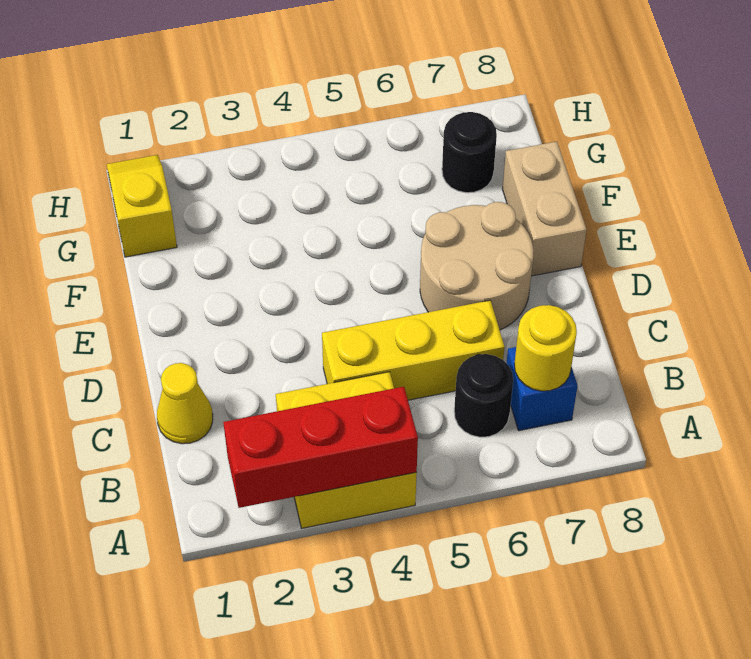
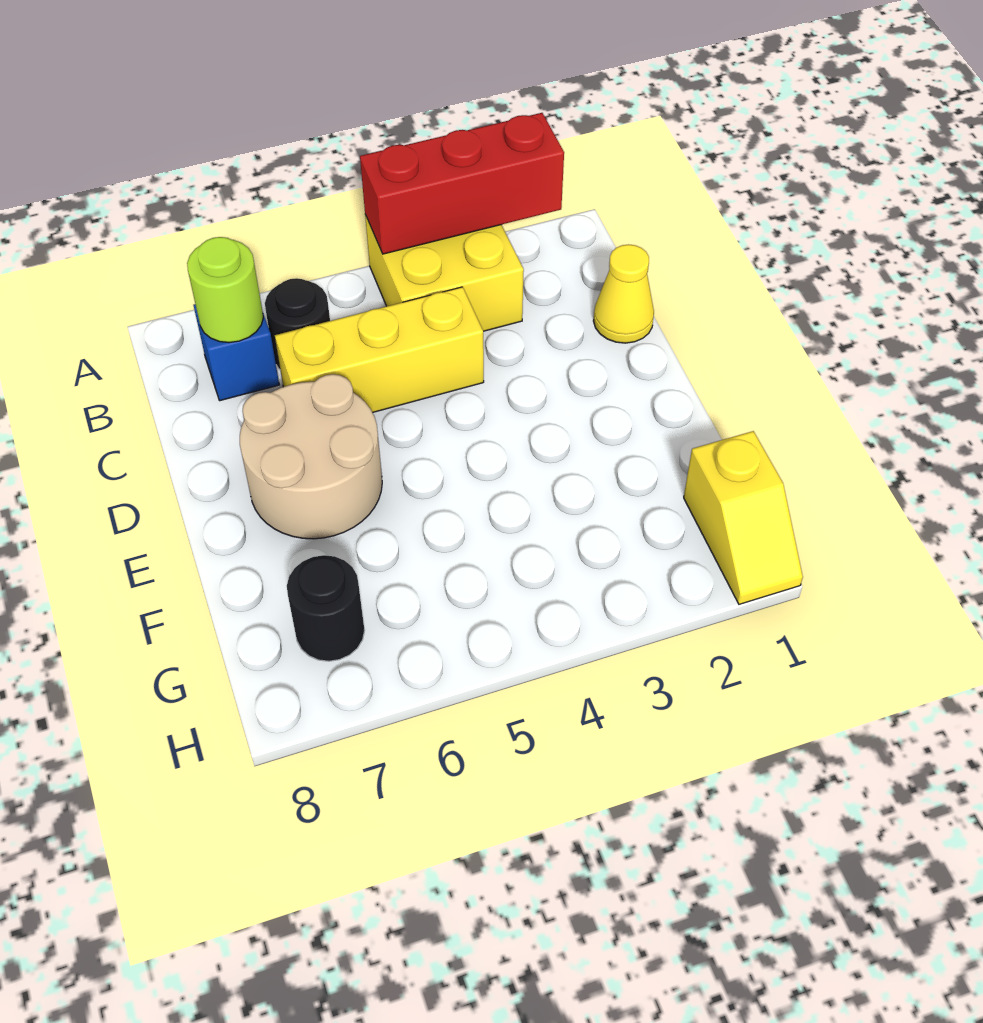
yellow 1x1 round brick [514,305,577,391] -> lime 1x1 round brick [187,237,263,343]
tan 1x2 brick [502,142,587,276] -> none

